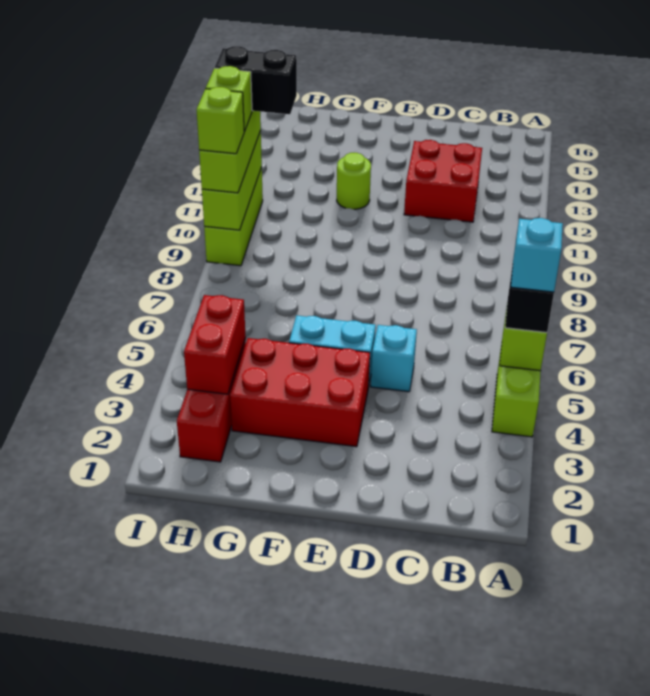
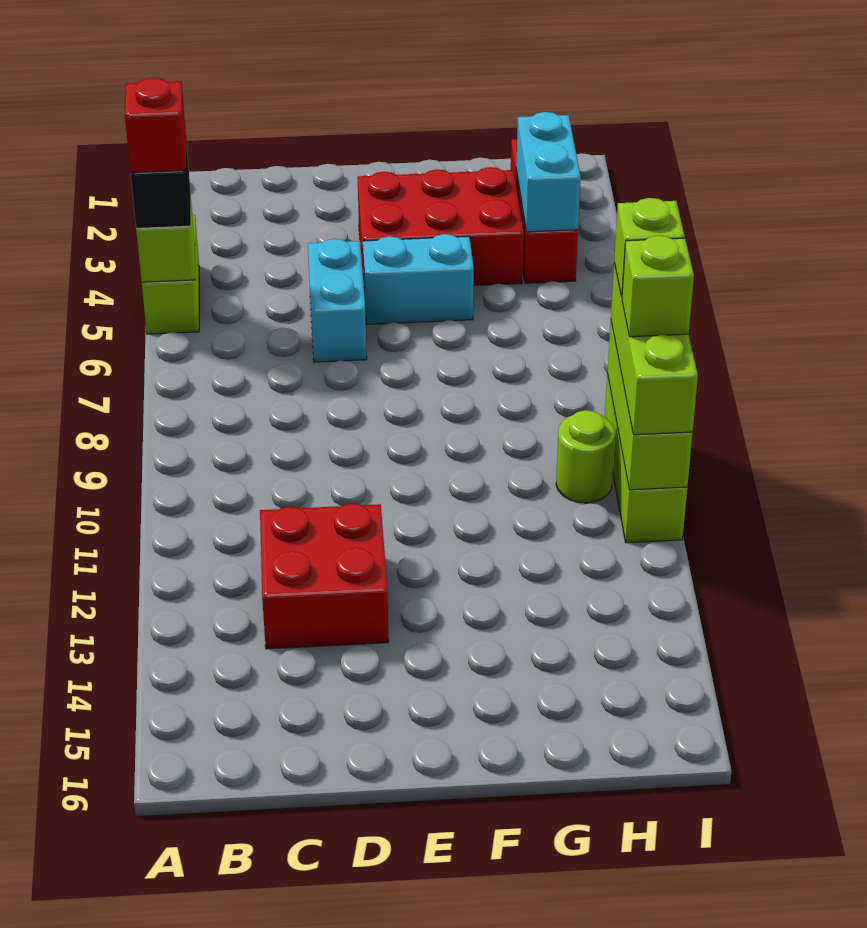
cyan 1x1 brick [511,218,563,292] -> red 1x1 brick [125,78,186,173]
cyan 1x1 brick [371,325,417,392] -> cyan 1x2 brick [308,239,367,362]
lime 1x1 round brick [337,153,371,209] -> lime 1x1 round brick moved to [556,410,615,503]
red 1x2 brick [184,295,246,394] -> cyan 1x2 brick [516,112,581,232]
black 1x2 brick [215,46,297,114] -> none

